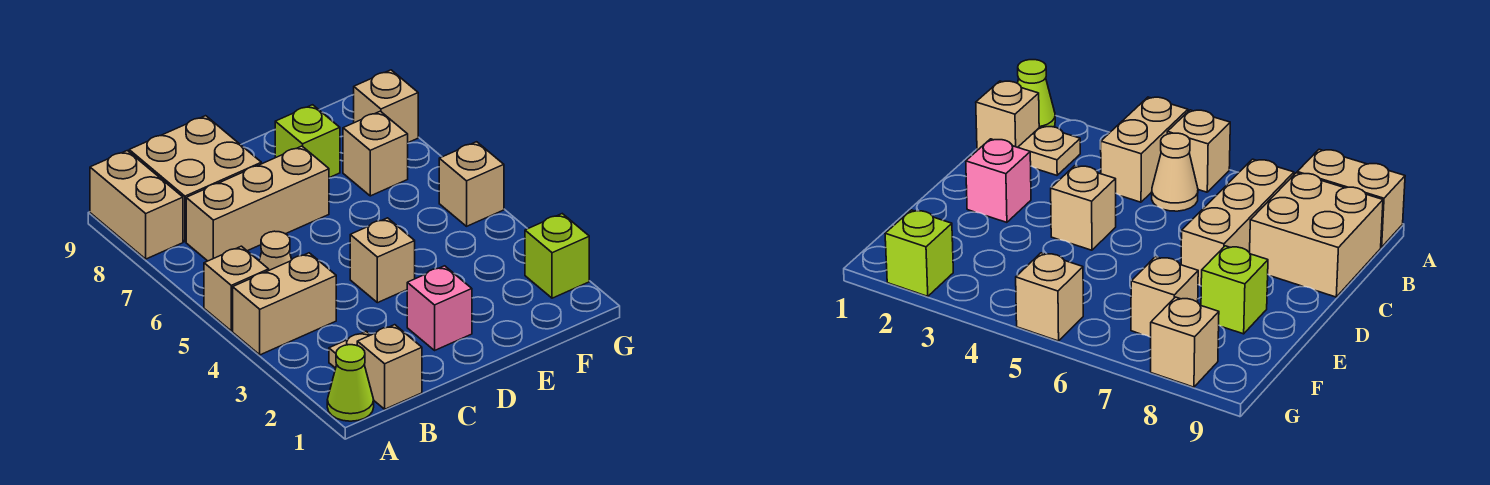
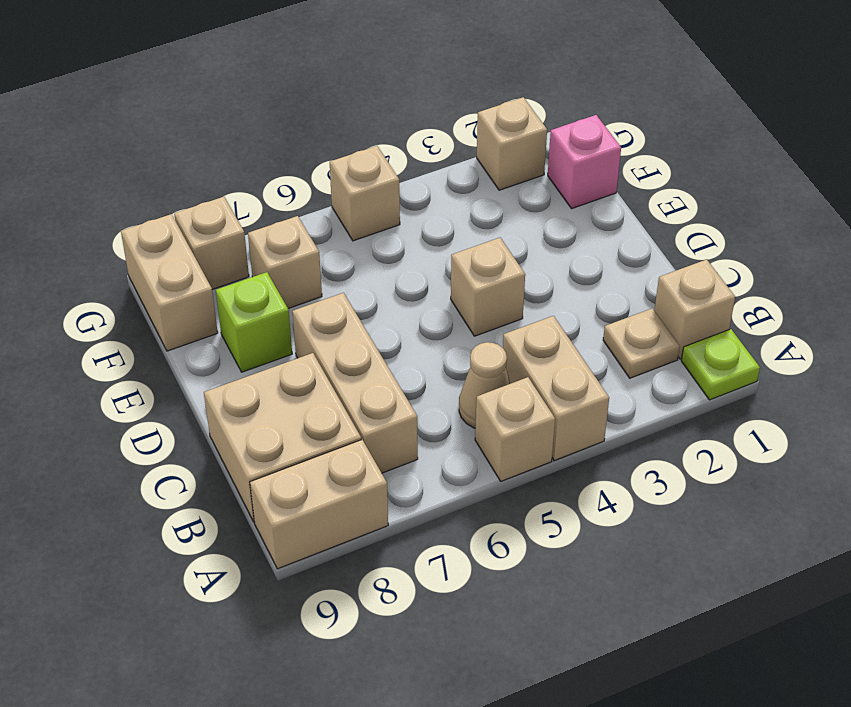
lime 1x1 cone [327,345,374,421] -> lime 1x1 plate [681,329,760,400]
pink 1x1 brick [407,266,472,350] -> pink 1x1 brick moved to [548,115,621,208]
none -> tan 1x2 brick [121,214,218,351]
lime 1x1 brick [525,214,589,298] -> tan 1x1 brick [477,97,547,190]

